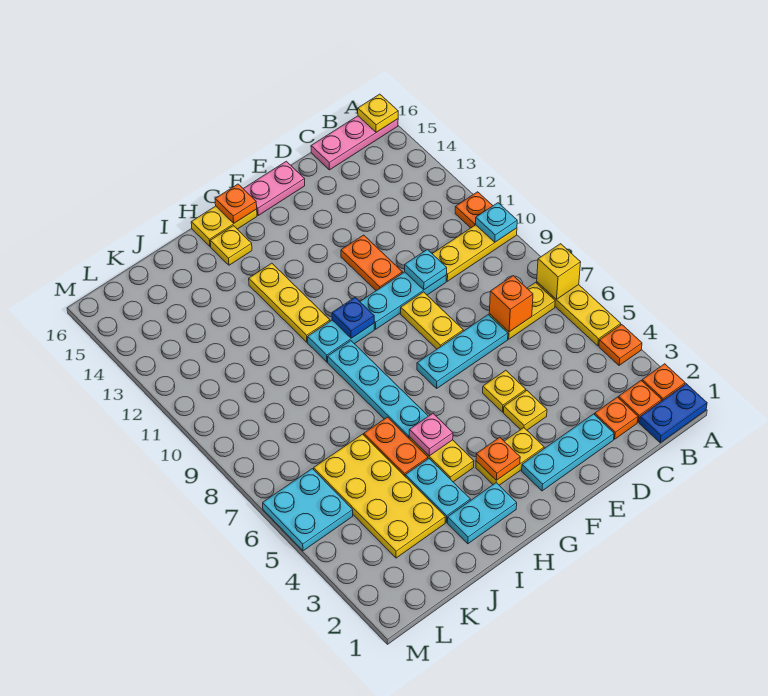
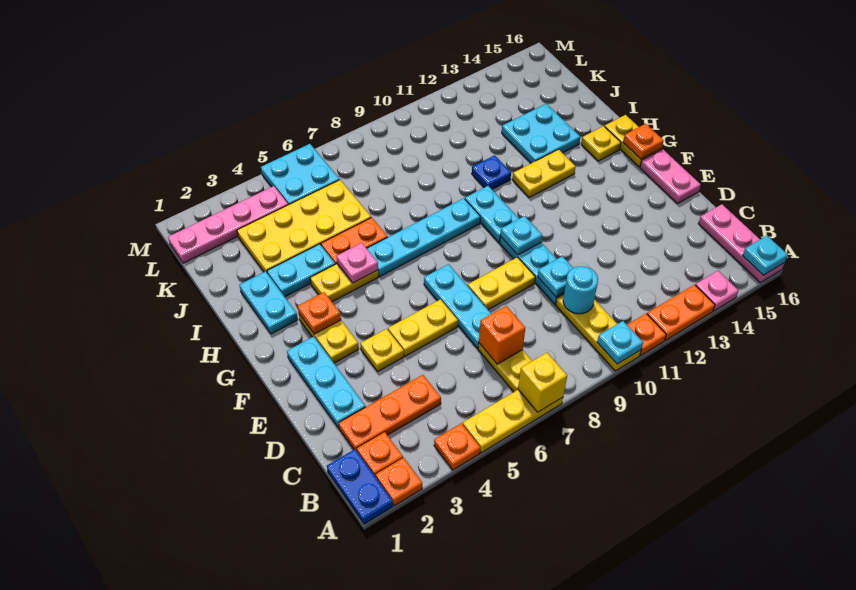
none -> pink 1x1 plate [696,271,739,311]
yellow 1x1 plate [358,94,398,132] -> cyan 1x1 plate [743,236,788,275]
orange 1x1 plate [595,397,638,439] -> orange 1x3 plate [339,375,441,451]
none -> cyan 1x1 round brick [563,266,598,314]
yellow 1x1 plate [483,370,526,412] -> yellow 1x2 plate [388,299,458,356]
orange 1x2 plate [341,235,402,291] -> orange 1x2 plate moved to [647,285,715,340]
none -> cyan 1x1 plate [500,216,542,255]
blue 1x1 plate [332,297,374,338] -> blue 1x1 plate moved to [472,155,511,189]
yellow 1x3 plate [249,263,330,342] -> yellow 1x2 plate [513,149,576,197]
none -> cyan 2x2 plate [502,104,580,163]
none -> pink 1x4 plate [168,186,288,263]

